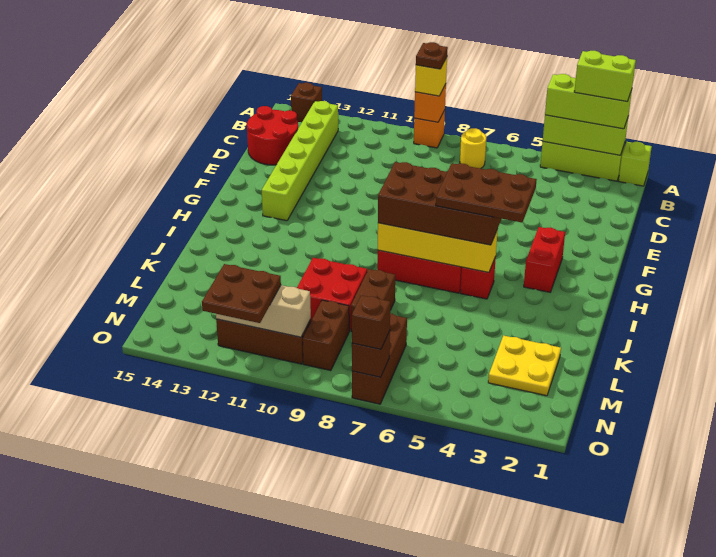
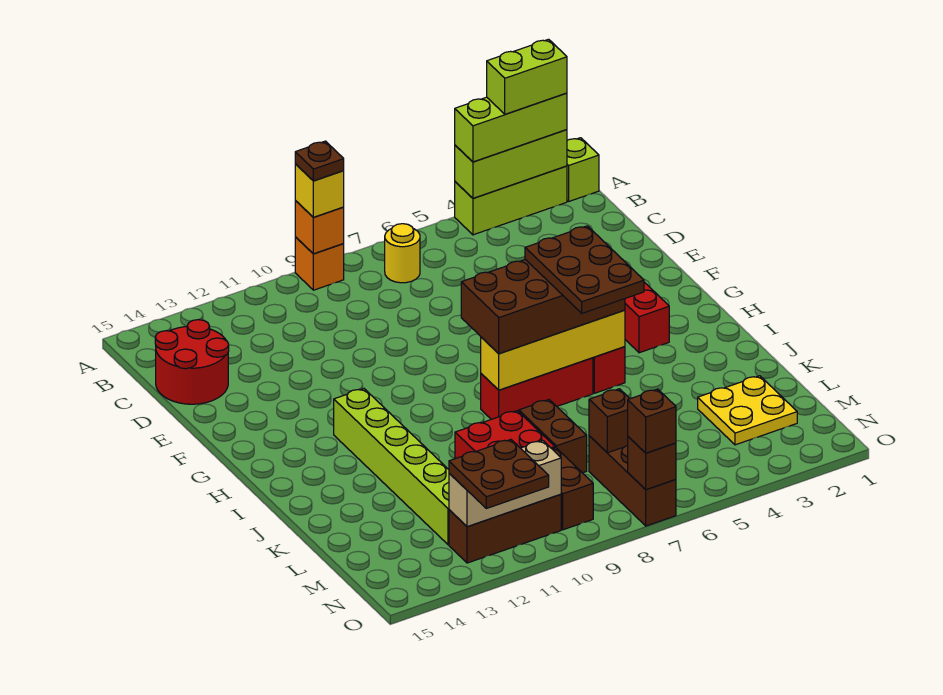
brown 1x1 brick [291,83,322,122] -> brown 1x1 brick moved to [589,389,630,453]
lime 1x6 brick [262,101,338,221] -> lime 1x6 brick moved to [334,389,449,545]
brown 2x3 plate [436,163,537,222] -> brown 2x3 plate turned to [525,226,644,313]

